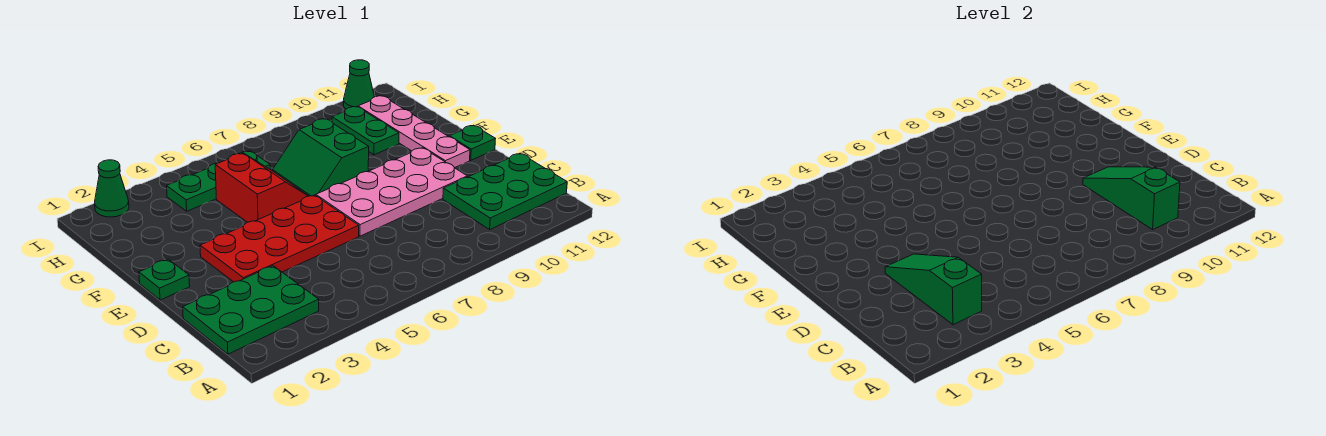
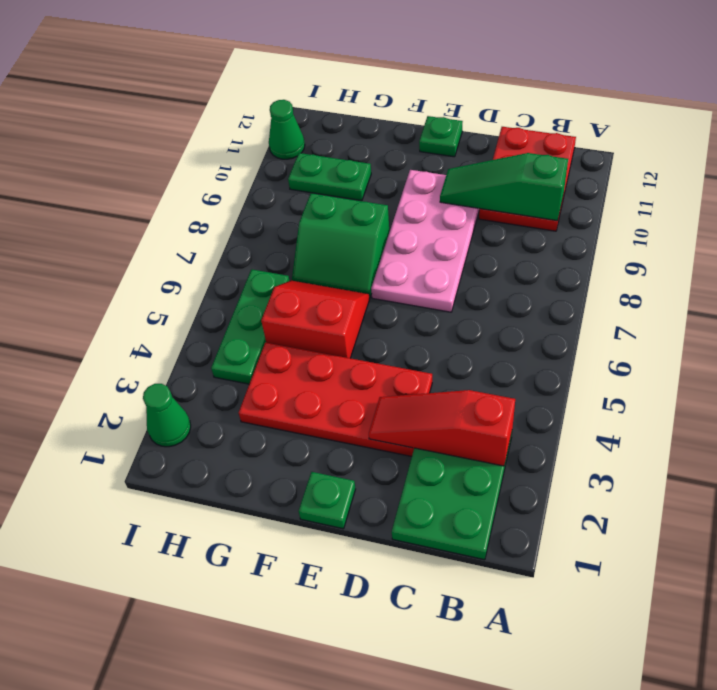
green 1x3 slope [885,254,982,325] -> red 1x3 slope [369,390,515,466]
green 2x3 plate [443,153,567,229] -> red 2x3 plate [479,127,576,231]
red 2x4 plate [200,195,359,282] -> red 2x4 plate turned to [239,343,432,456]
pink 1x4 plate [358,96,470,168] -> none

